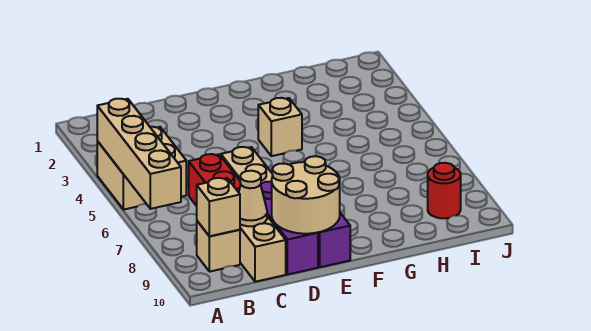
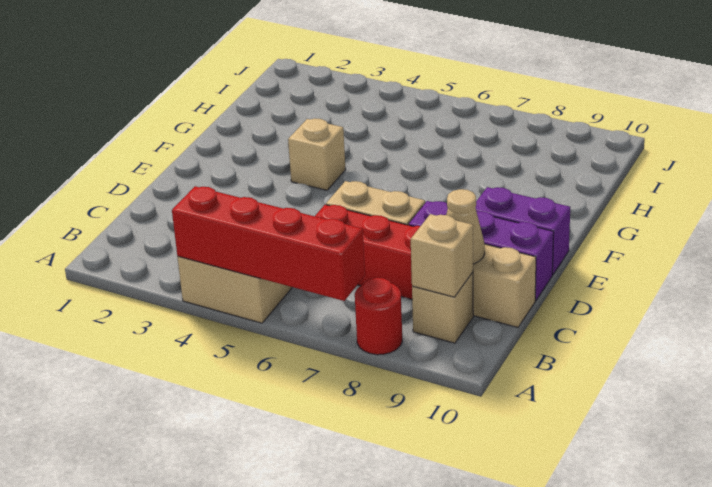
tan 1x4 brick [97,99,181,209] -> red 1x4 brick [172,186,365,301]
tan 2x2 round brick [272,156,340,234] -> none
red 1x1 round brick [428,163,461,218] -> red 1x1 round brick moved to [355,278,402,355]

